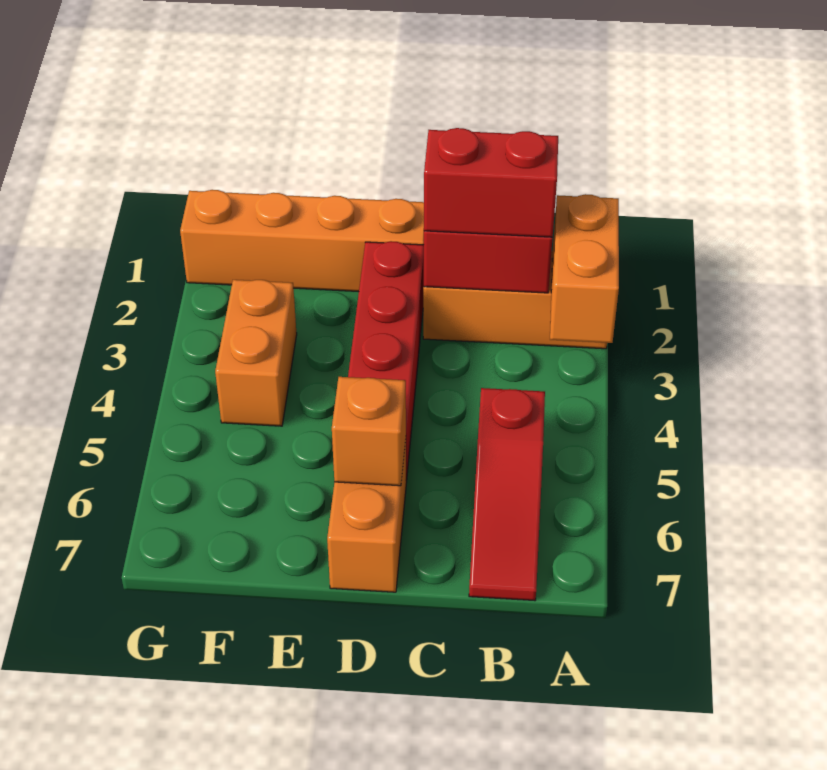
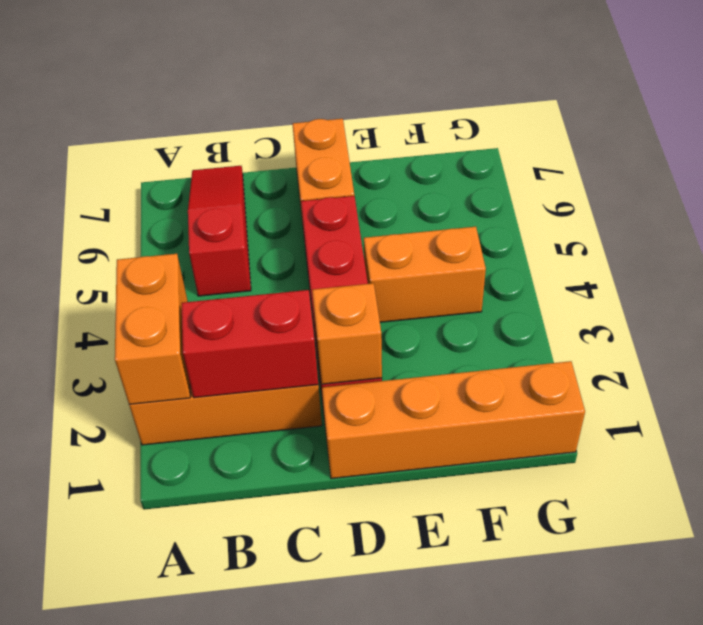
red 1x2 brick [424,128,558,237] -> none
orange 1x1 brick [332,377,406,486] -> orange 1x1 brick moved to [312,283,382,384]
orange 1x2 brick [215,280,297,426] -> orange 1x2 brick turned to [364,227,486,322]

